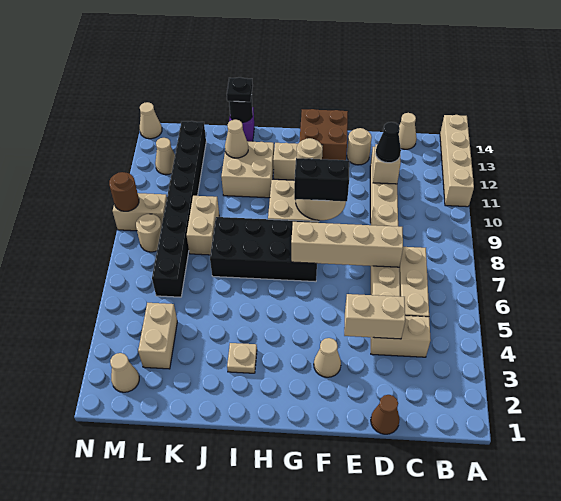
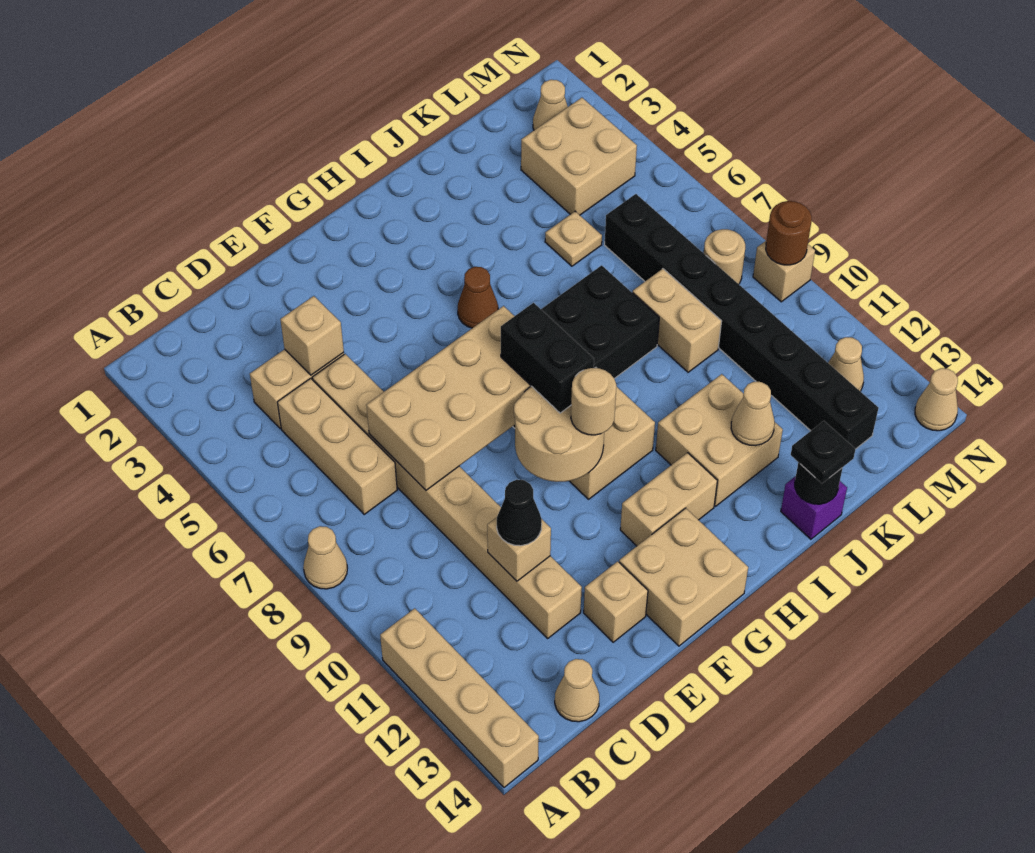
brown 1x1 cone [371,395,400,434] -> brown 1x1 cone moved to [458,267,498,328]
tan 1x2 brick [344,294,405,339] -> tan 1x1 brick [280,296,344,375]
tan 1x4 brick [291,222,403,267] -> tan 2x4 brick [366,306,531,490]
tan 1x1 round brick [347,128,372,165] -> tan 1x1 brick [584,561,648,642]
tan 1x1 cone [314,338,341,377] -> tan 1x1 cone moved to [303,526,347,589]
black 1x2 brick [294,158,350,201] -> black 1x2 brick turned to [501,303,594,413]
brown 2x2 brick [299,109,348,160] -> tan 2x2 brick [619,508,748,646]
tan 1x1 plate [227,343,257,373] -> tan 1x1 plate moved to [545,211,602,266]
tan 1x2 brick [138,303,177,369] -> tan 2x2 brick [521,98,637,215]
tan 1x2 brick [113,193,167,231] -> tan 1x1 brick [753,241,815,302]

